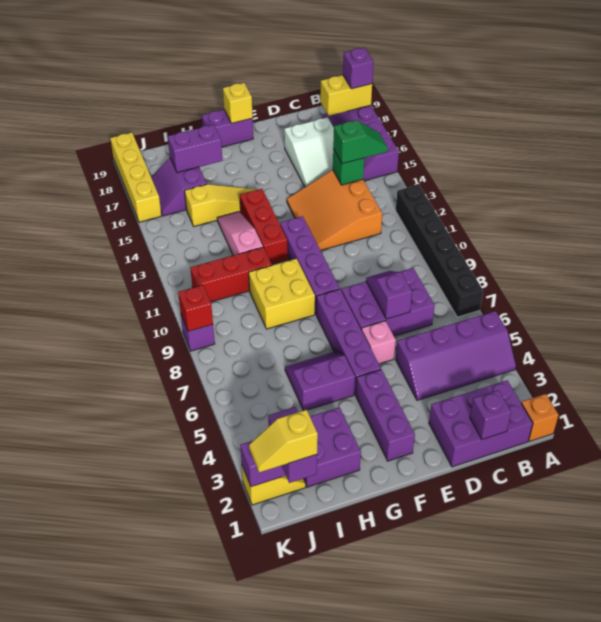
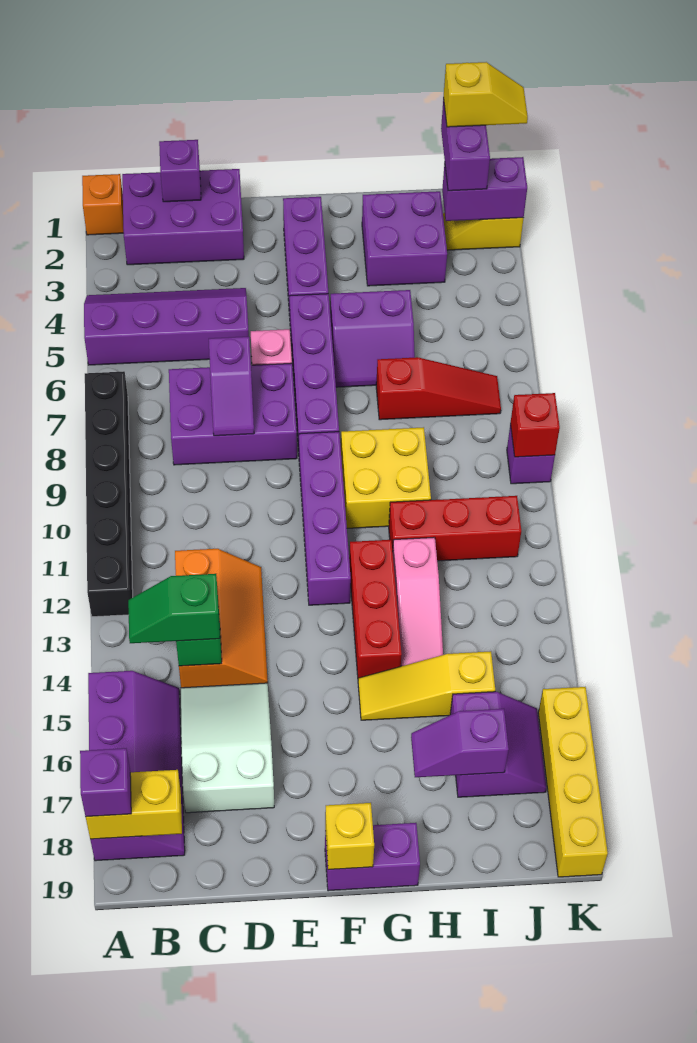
orange 3x3 slope [287,170,382,250] -> orange 2x3 slope [175,549,268,688]
none -> red 1x3 slope [376,357,501,420]
purple 1x2 brick [168,125,222,173] -> purple 1x2 slope [411,709,509,777]

